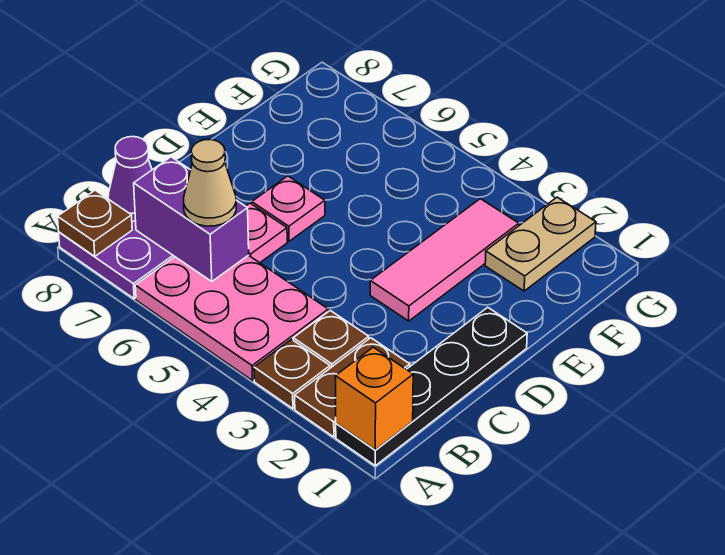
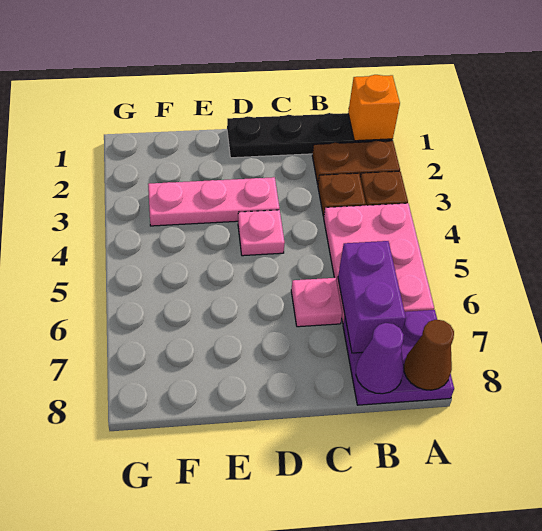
brown 1x1 plate [58,190,132,256] -> brown 1x1 cone [404,320,454,390]
tan 1x1 cone [184,140,236,226] -> none
pink 1x3 tile [370,199,519,321] -> pink 1x3 plate [148,177,280,226]
pink 1x1 plate [252,176,325,241] -> pink 1x1 plate moved to [238,210,285,256]
tan 1x2 plate [485,197,596,291] -> none

